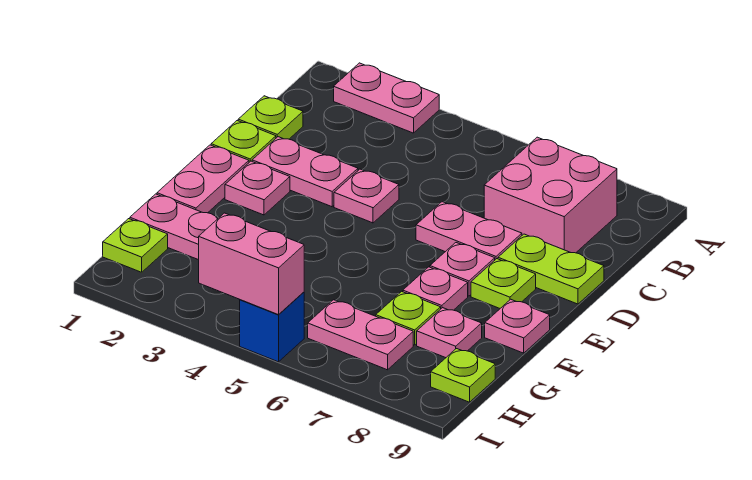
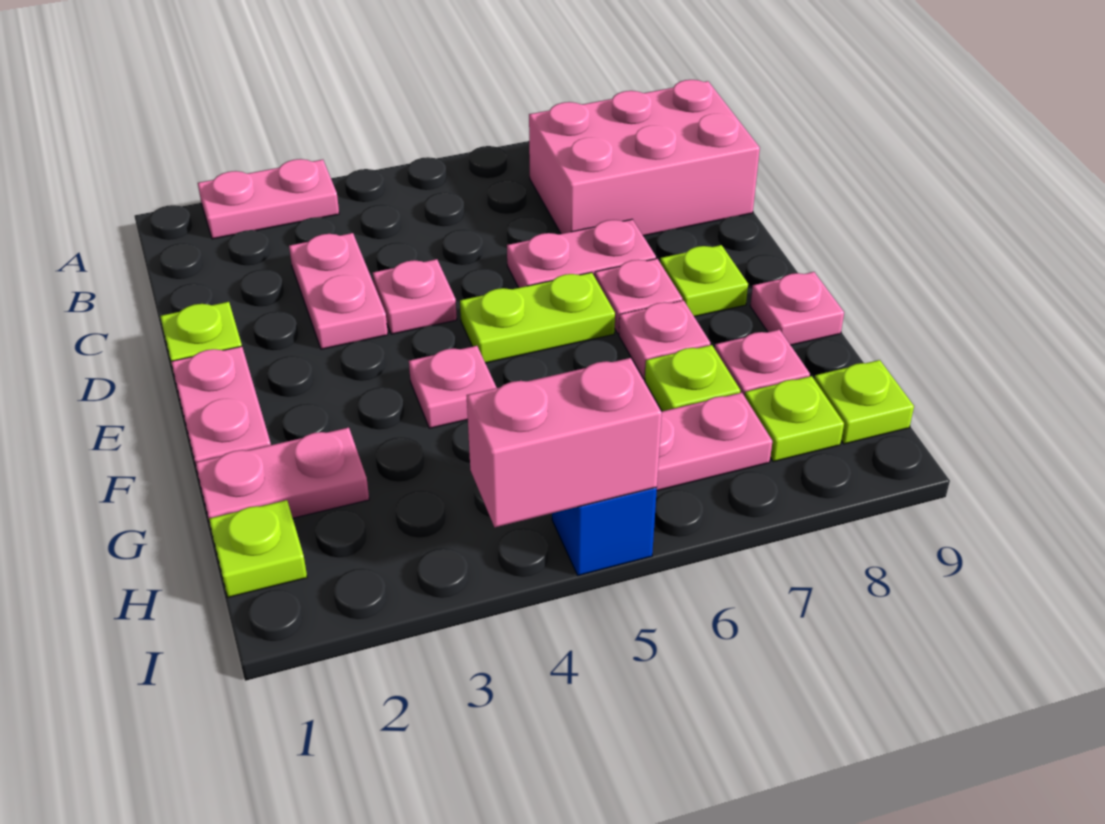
pink 2x2 brick [484,137,617,253] -> pink 2x3 brick [529,80,760,236]
lime 1x1 plate [238,96,303,139] -> lime 1x1 plate moved to [745,376,844,462]
pink 1x2 plate [252,137,358,207] -> pink 1x2 plate turned to [289,233,388,349]
lime 1x2 plate [498,234,604,304] -> lime 1x2 plate moved to [460,272,615,363]
pink 1x1 plate [225,161,290,215] -> pink 1x1 plate moved to [409,346,497,428]

